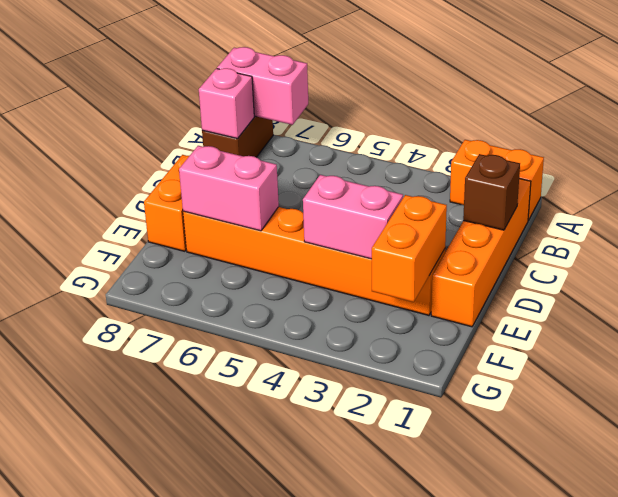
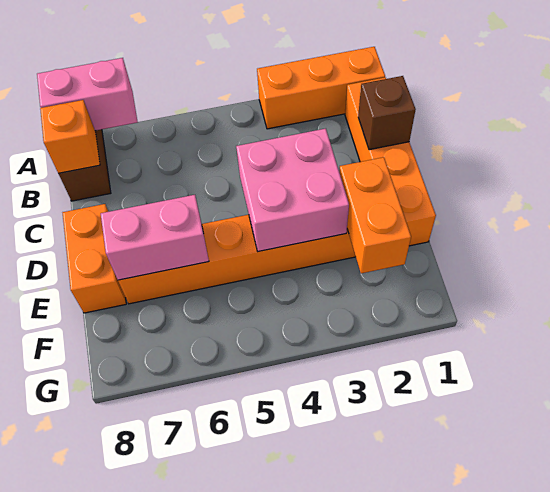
orange 1x2 brick [450,140,544,220] -> orange 1x3 brick [257,47,385,129]
pink 1x1 brick [199,68,254,139] -> orange 1x1 brick [40,100,100,173]
pink 1x2 brick [303,175,403,259] -> pink 2x2 brick [236,129,349,252]

